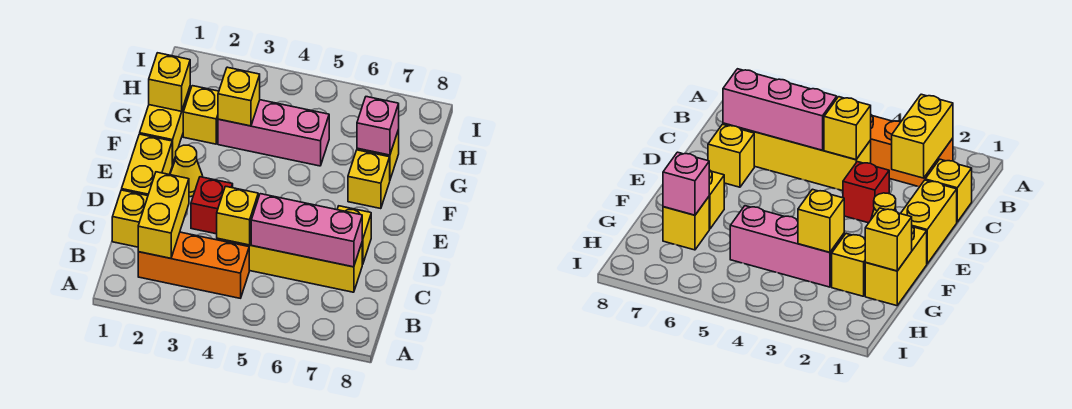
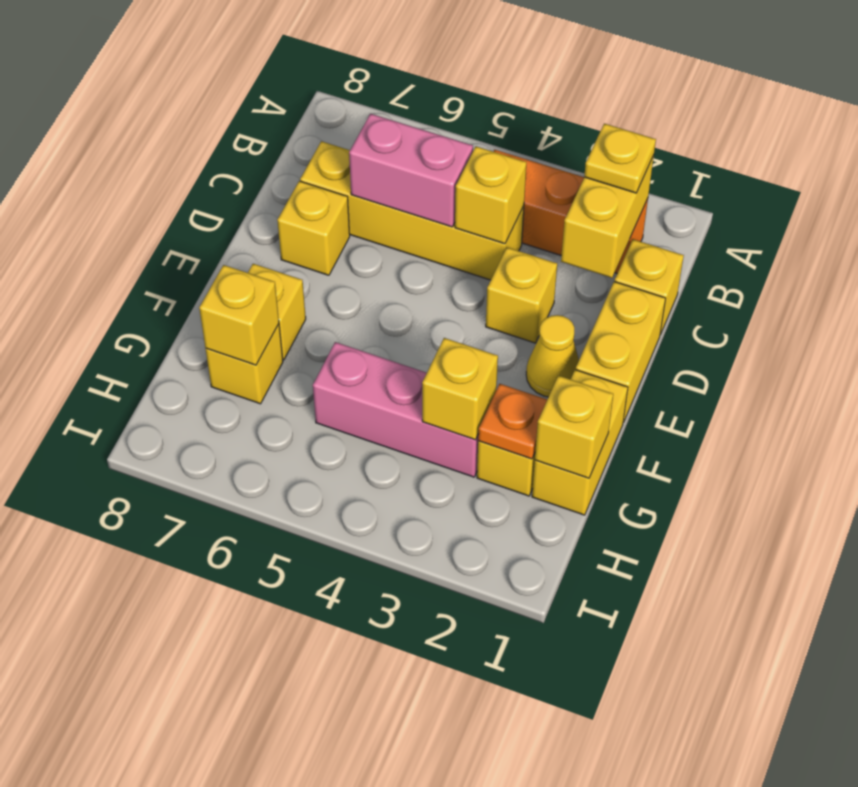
none -> yellow 1x1 plate [584,123,656,193]
pink 1x3 brick [251,194,362,267] -> pink 1x2 brick [349,114,473,227]
red 1x1 brick [191,177,233,234] -> yellow 1x1 brick [486,247,557,343]
none -> orange 1x1 plate [478,384,547,459]
pink 1x1 brick [357,97,399,155] -> yellow 1x1 brick [199,265,279,365]

